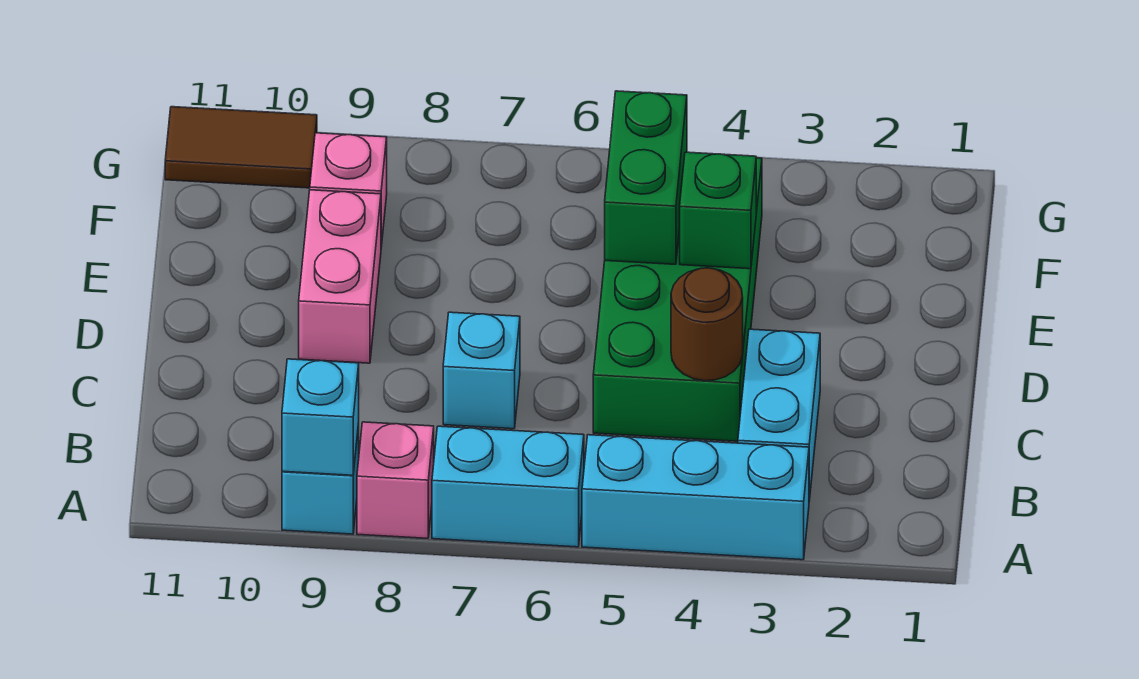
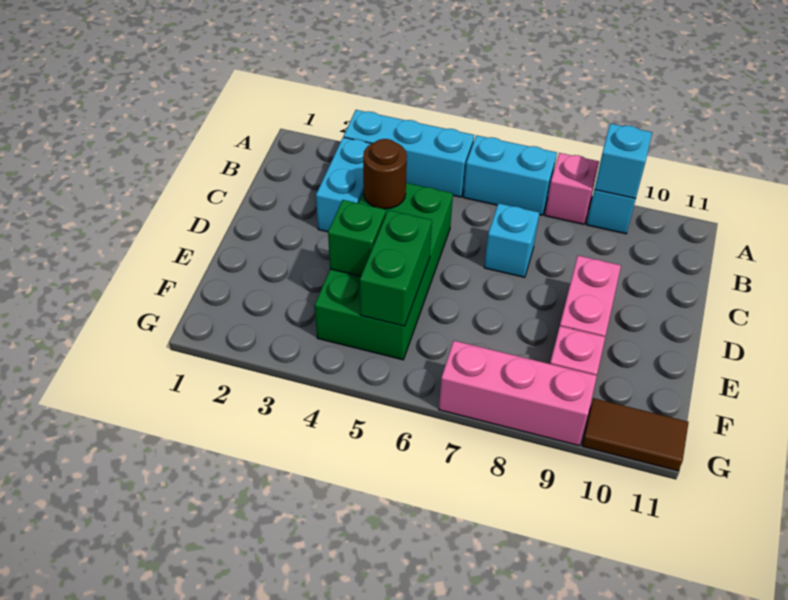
none -> pink 1x3 brick [439,341,597,446]

